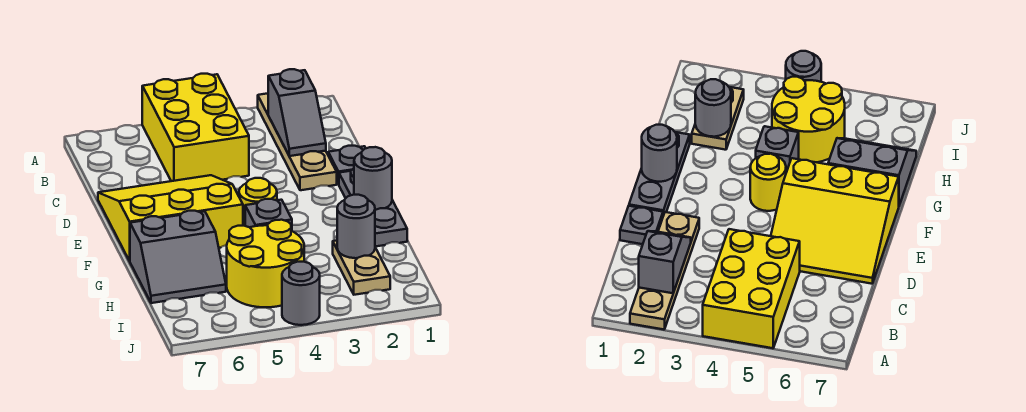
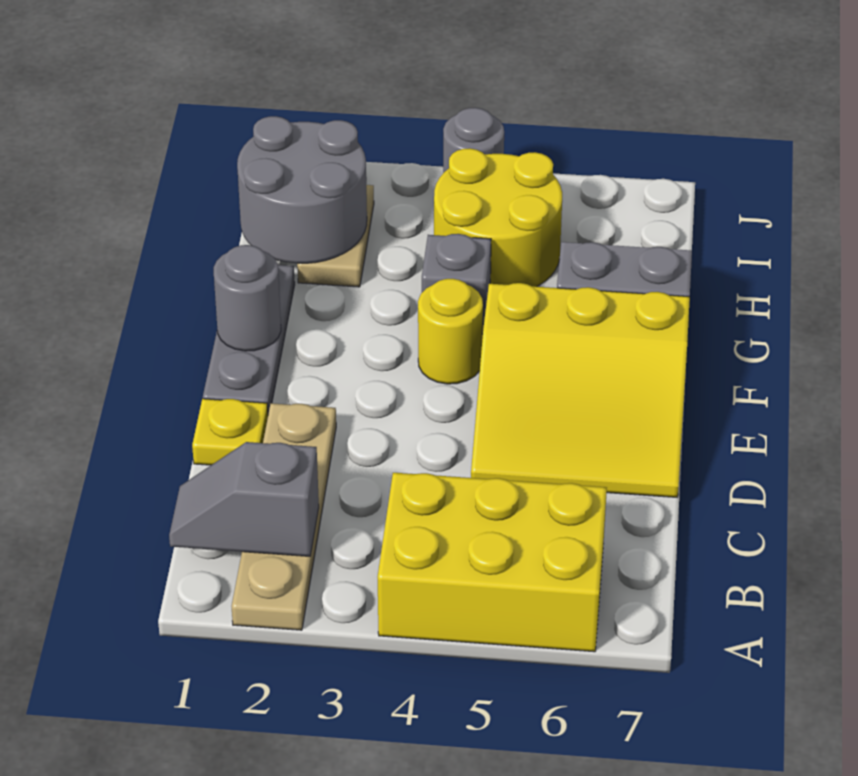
yellow 2x3 brick [142,74,249,181] -> yellow 2x3 brick turned to [378,473,607,652]
grey 1x2 slope [268,69,326,156] -> grey 1x2 slope turned to [169,442,319,556]
grey 1x1 plate [328,146,366,184] -> yellow 1x1 plate [192,399,268,465]
grey 1x1 round brick [337,195,375,258] -> grey 2x2 round brick [237,116,367,263]

